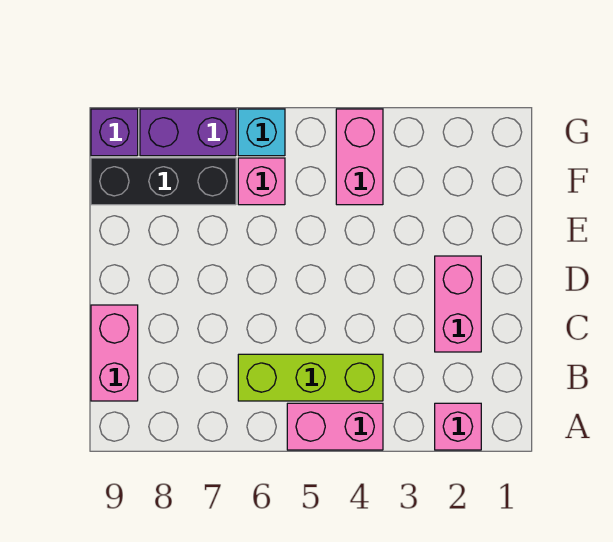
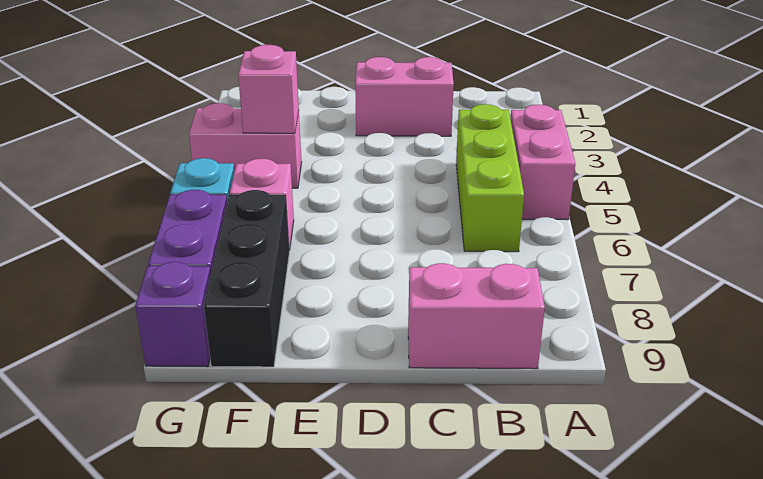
pink 1x1 brick [435,403,481,450] -> pink 1x1 brick moved to [238,45,299,133]

